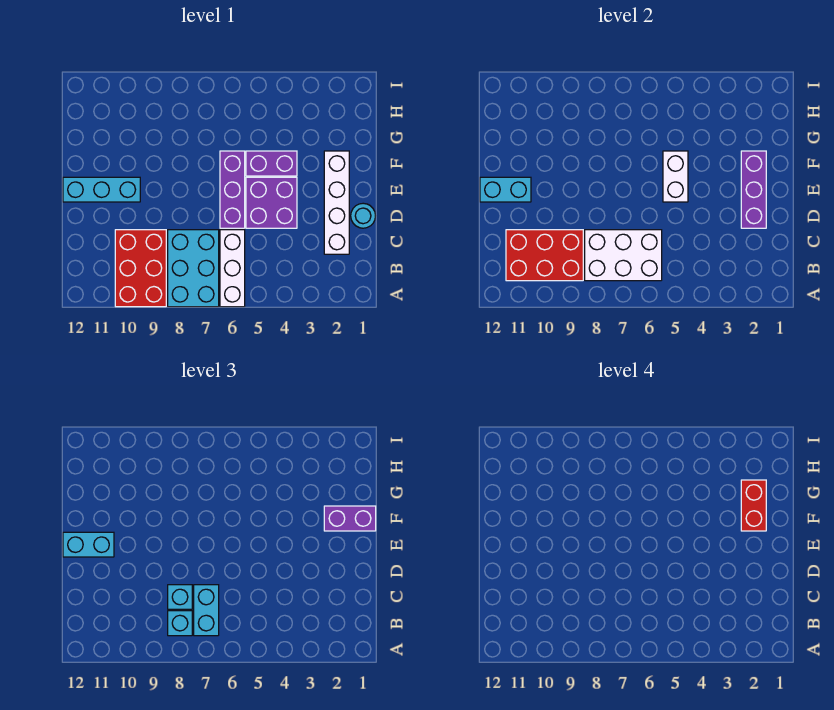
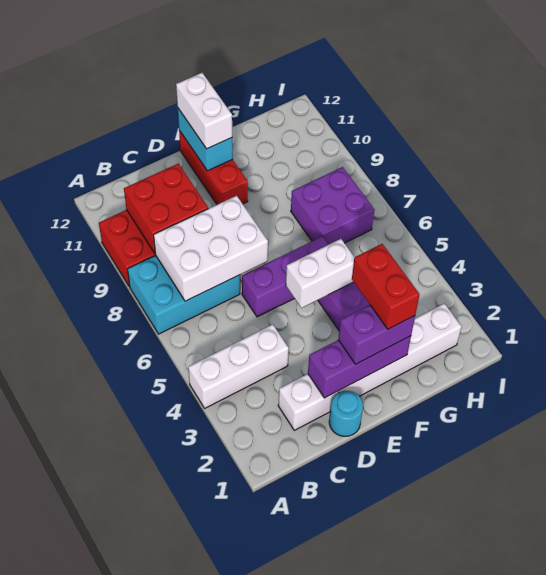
white 1x3 brick [220,230,245,307] -> white 1x3 brick moved to [188,324,289,408]
white 2x3 brick [585,230,662,281] -> white 2x3 brick turned to [154,196,268,301]
cyan 1x2 brick [194,585,219,636] -> none
cyan 1x1 brick [168,611,192,636] -> none
red 2x3 brick [506,230,583,281] -> red 2x2 brick [124,164,208,253]
white 1x4 brick [324,151,349,254] -> white 1x6 brick [278,303,462,430]
cyan 1x1 brick [168,585,192,609] -> none
purple 2x2 brick [246,177,297,228] -> purple 2x2 brick moved to [291,167,374,245]
cyan 1x3 brick [63,177,140,202] -> red 1x3 brick [179,130,248,205]
cyan 1x2 brick [63,532,114,557] -> white 1x2 brick [176,73,232,149]
purple 1x2 brick [324,506,376,531] -> purple 1x2 brick turned to [338,305,415,364]
red 1x2 brick [741,480,766,531] -> red 1x2 brick turned to [352,244,420,329]

